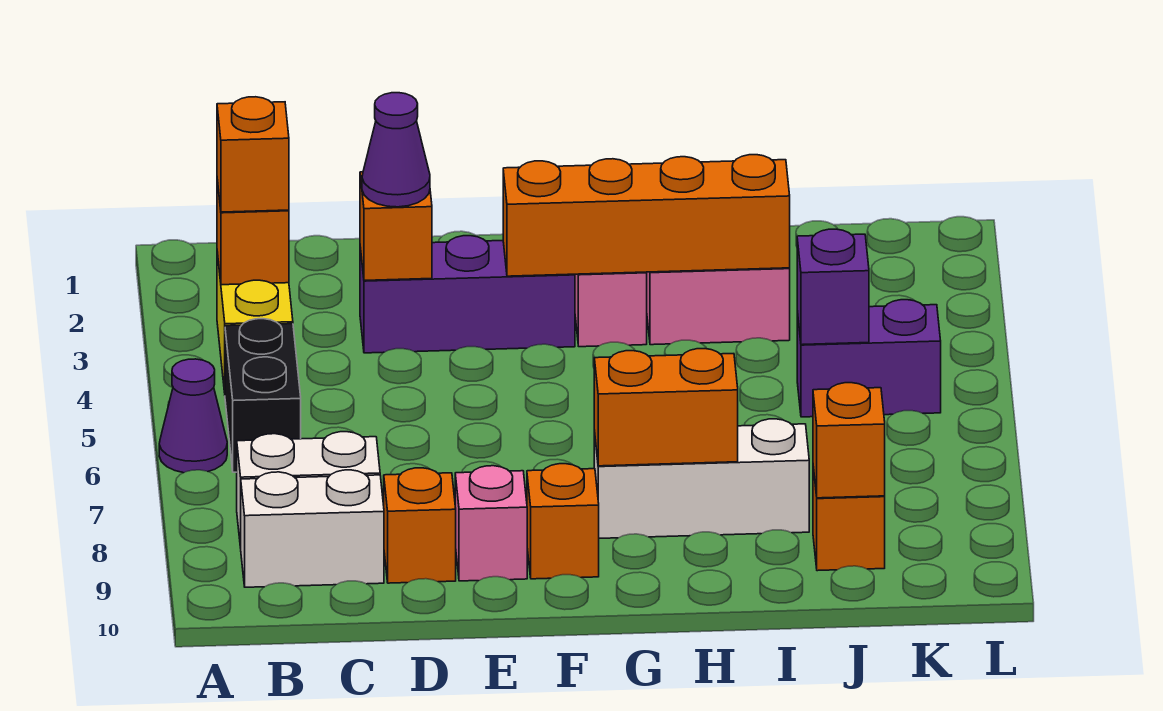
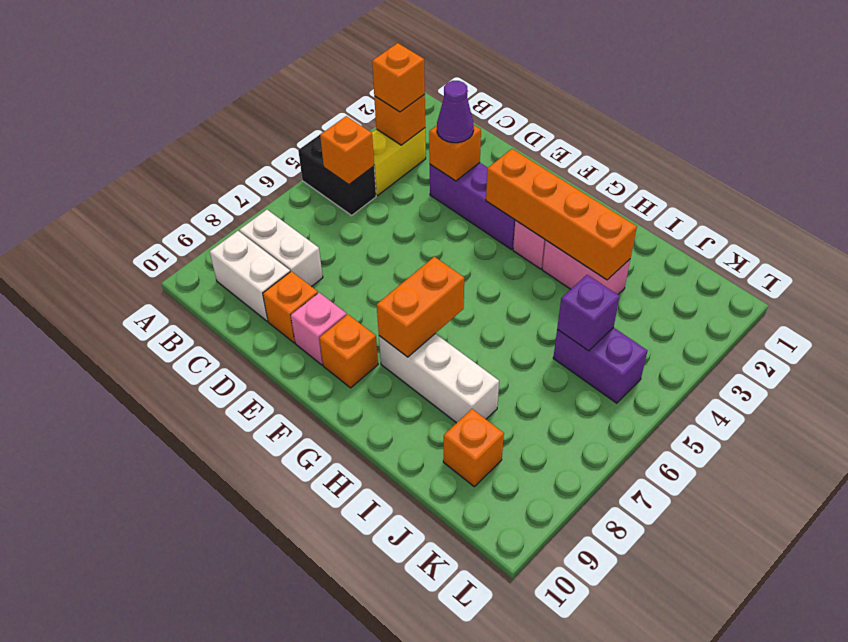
purple 1x1 cone [159,359,227,473] -> none
black 1x2 brick [225,319,301,472] -> black 1x2 brick turned to [298,133,376,215]
orange 1x2 brick [594,349,738,466] -> orange 1x2 brick turned to [377,257,464,357]
orange 1x1 brick [813,383,885,498] -> orange 1x1 brick moved to [320,116,374,184]

